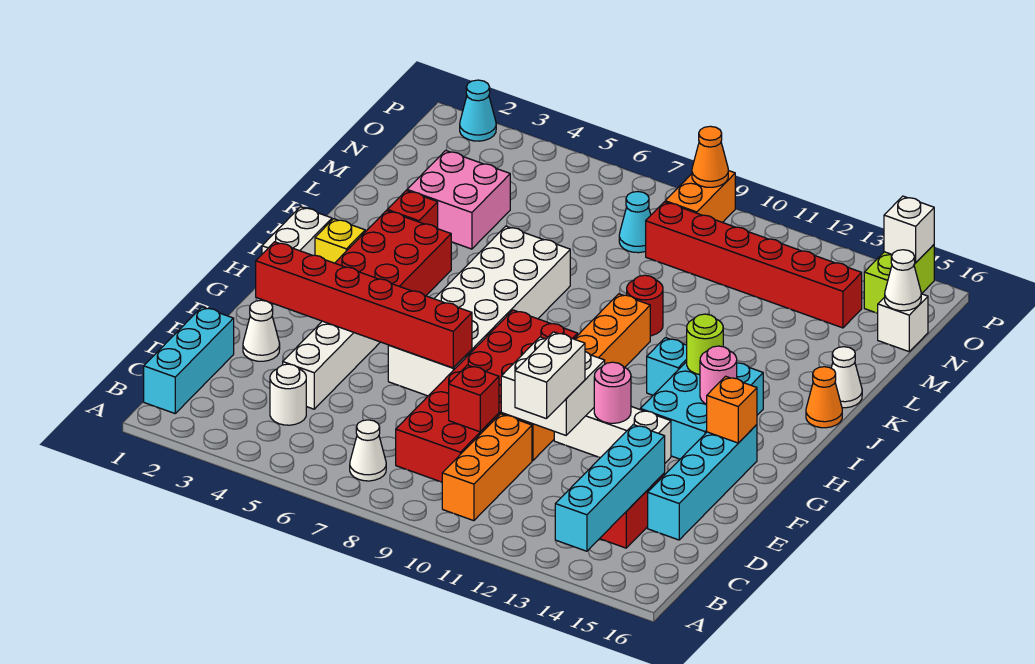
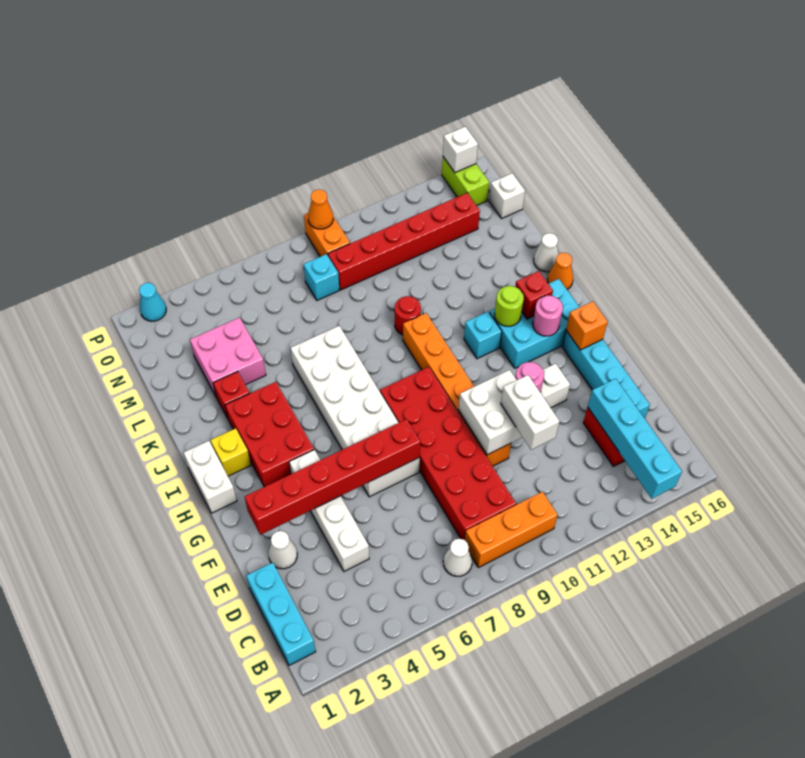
orange 1x3 brick [442,414,532,521] -> orange 1x3 brick turned to [465,492,558,568]
white 1x1 round brick [270,364,306,425] -> none
red 1x1 brick [449,365,499,432] -> red 1x1 brick moved to [515,271,553,319]
cyan 2x3 brick [640,362,763,459] -> cyan 2x3 brick turned to [489,279,580,368]
cyan 1x1 cone [619,192,651,253] -> cyan 1x1 brick [304,254,339,300]
white 1x1 cone [885,250,921,311] -> none

